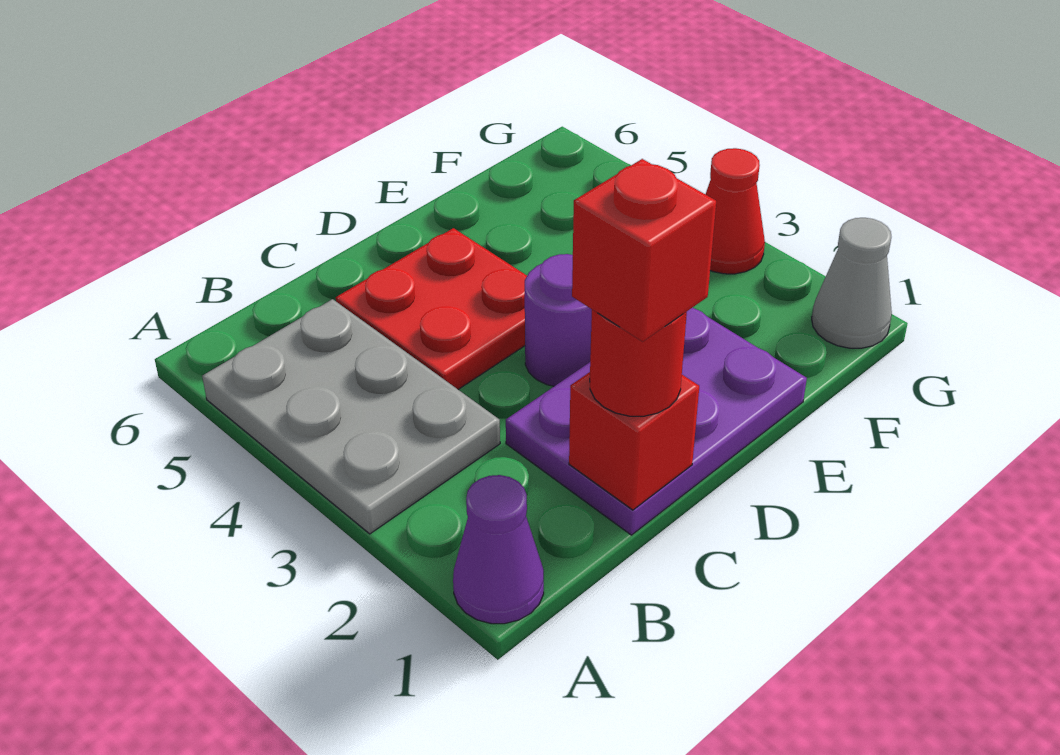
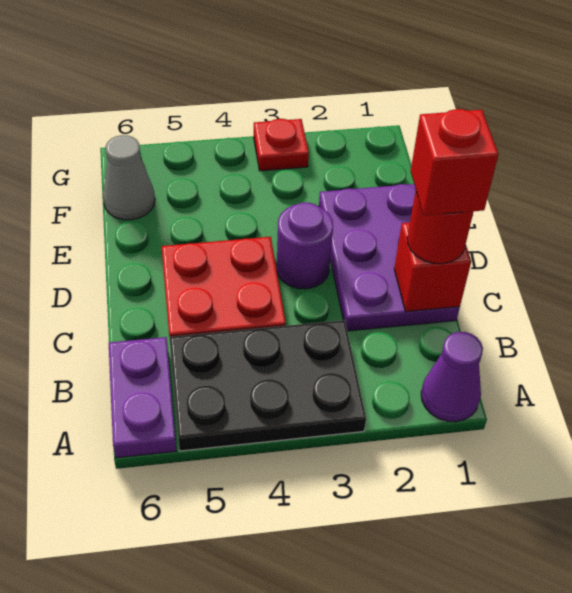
grey 2x3 plate [202,299,500,534] -> black 2x3 plate [169,320,366,451]
none -> purple 1x2 plate [109,337,176,458]
grey 1x1 cone [812,218,892,348] -> grey 1x1 cone moved to [103,135,155,220]
red 1x1 cone [705,148,765,274] -> red 1x1 plate [254,119,309,171]

